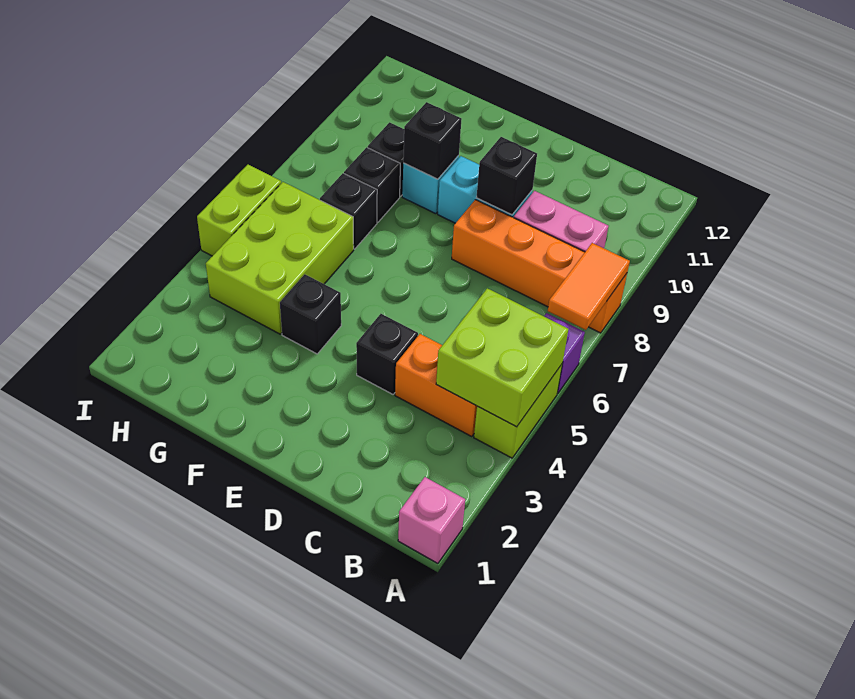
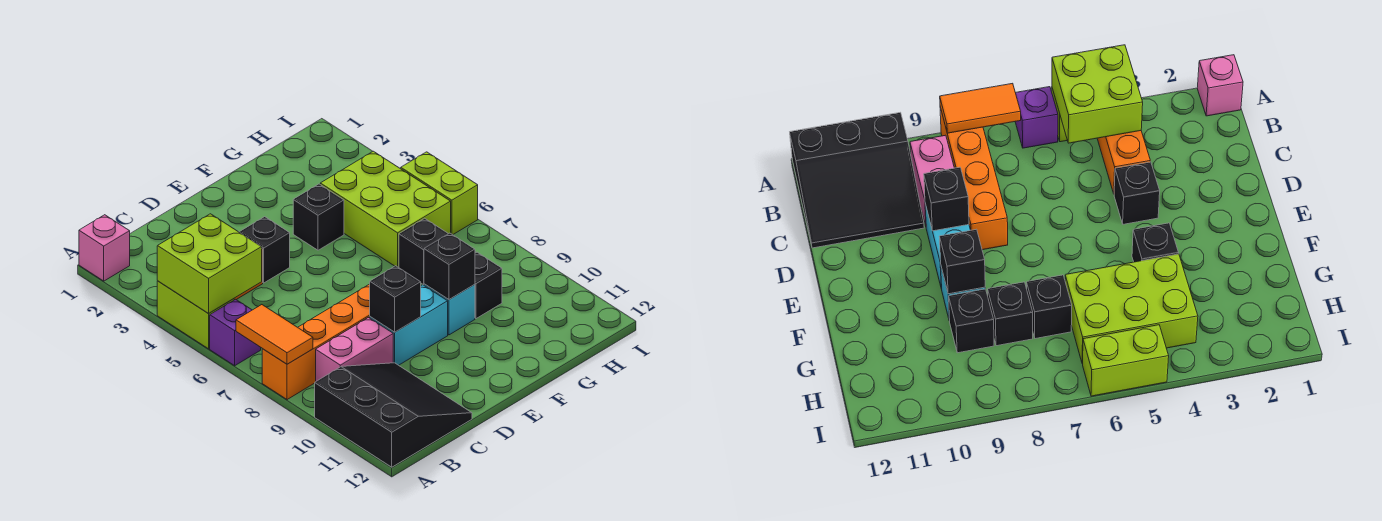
none -> black 3x3 slope [315,363,472,467]

